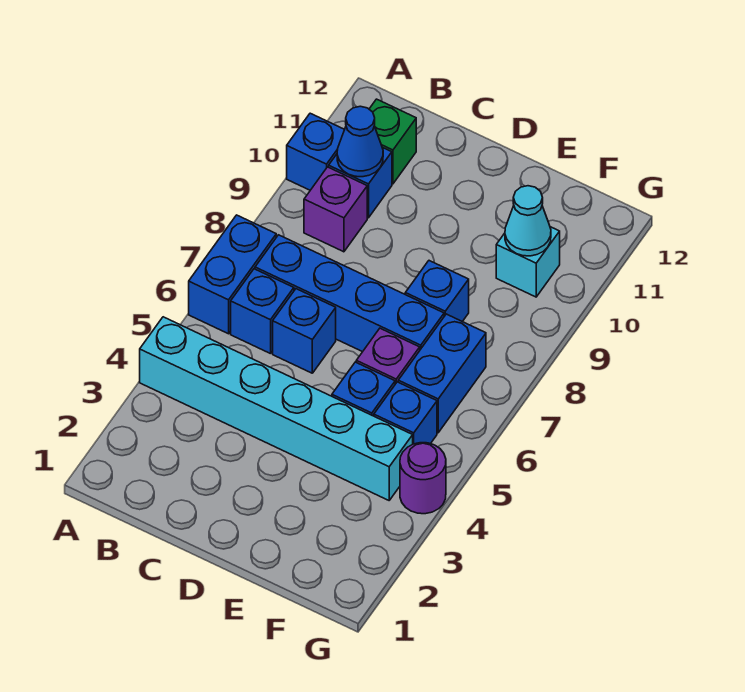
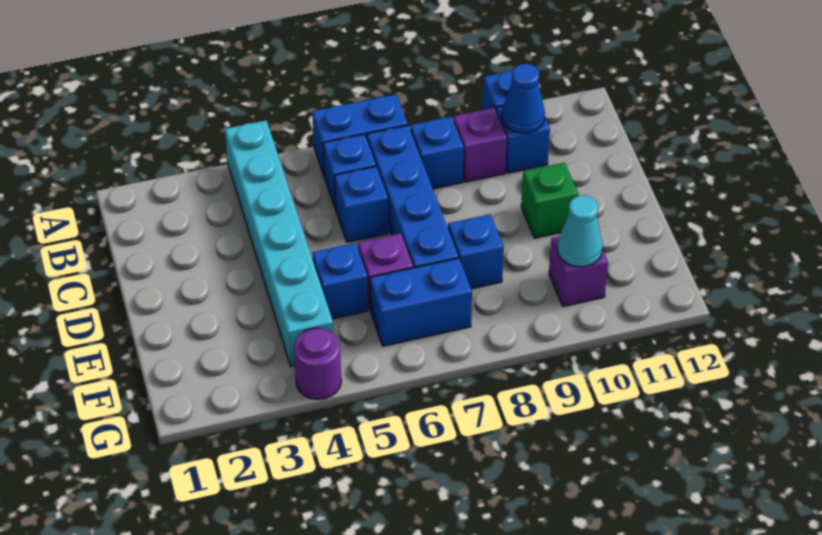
green 1x1 brick [369,99,416,184] -> green 1x1 brick moved to [521,163,578,238]
blue 1x1 brick [374,382,437,444] -> blue 1x1 brick moved to [410,117,464,189]
cyan 1x1 brick [496,227,560,297] -> purple 1x1 brick [549,237,608,307]

